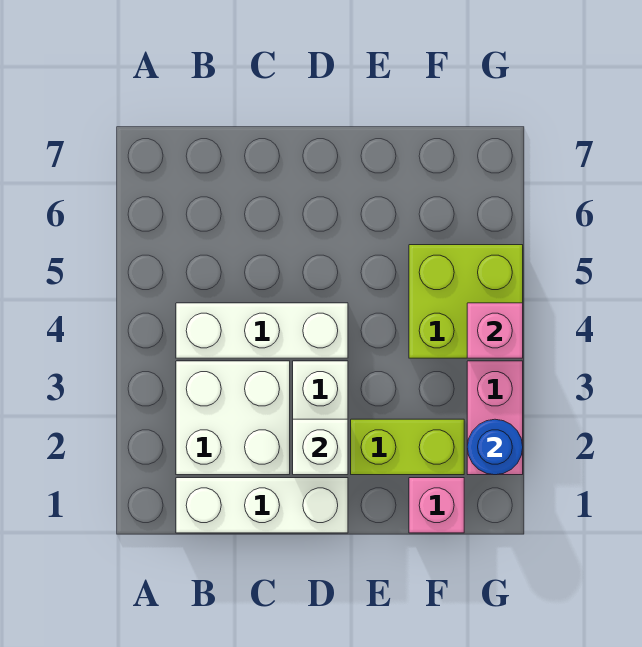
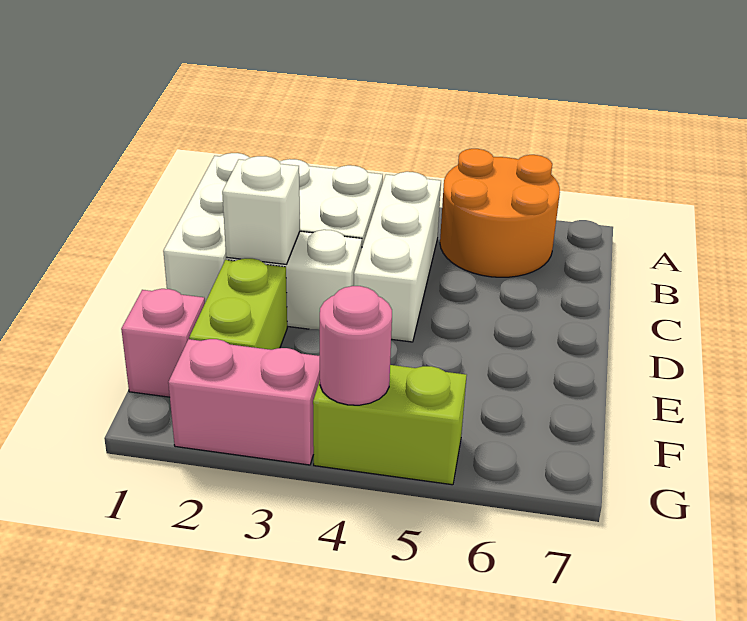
none -> orange 2x2 round brick [440,149,560,277]
lime 2x2 brick [409,245,523,358] -> lime 1x2 brick [313,365,467,485]
blue 1x1 round brick [467,419,523,475] -> none
pink 1x1 brick [467,303,523,358] -> pink 1x1 round brick [320,286,392,405]

